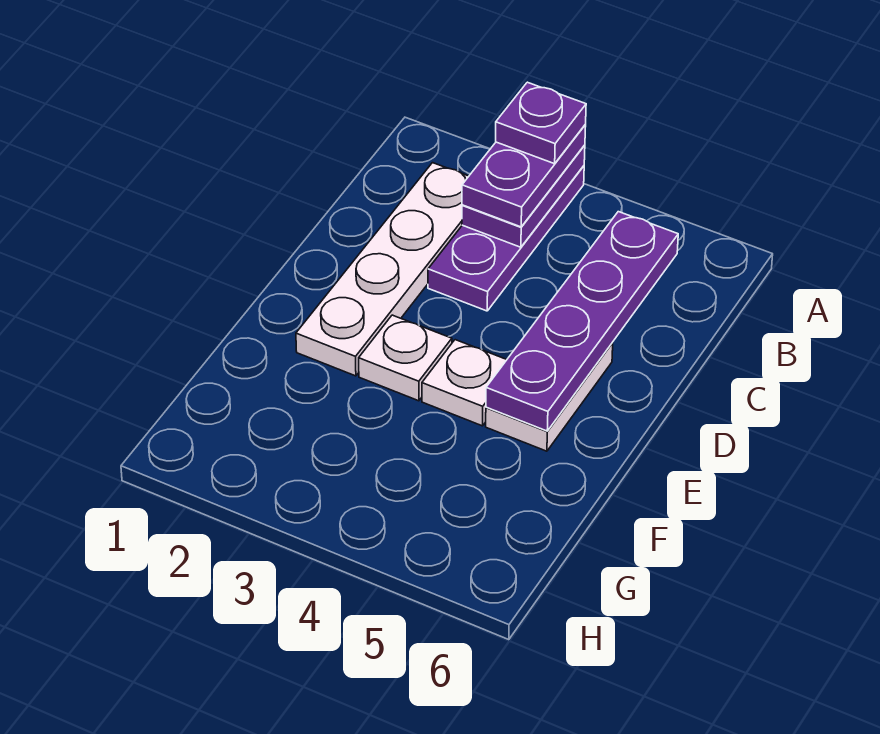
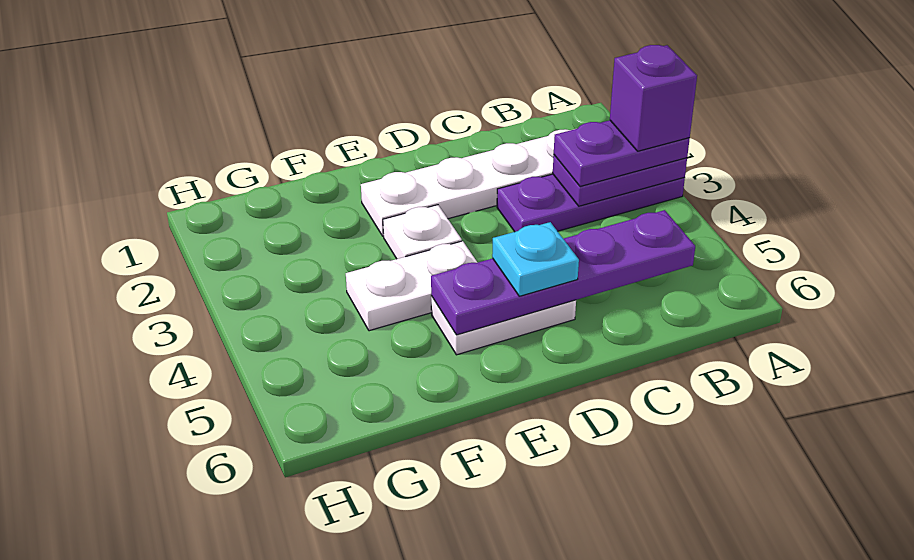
purple 1x1 plate [496,82,586,164] -> purple 1x1 brick [610,45,697,151]
none -> cyan 1x1 plate [492,222,579,296]
white 1x1 plate [422,340,507,426] -> white 1x2 plate [346,241,478,331]

